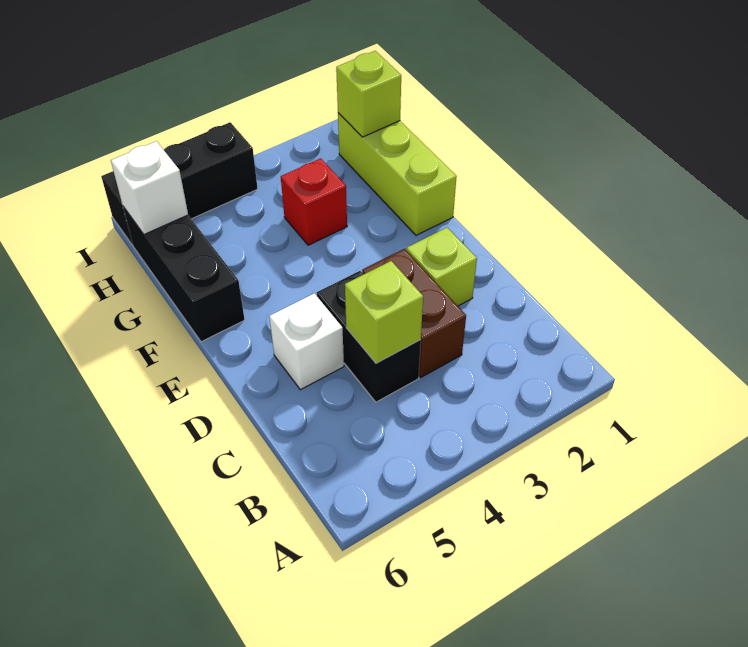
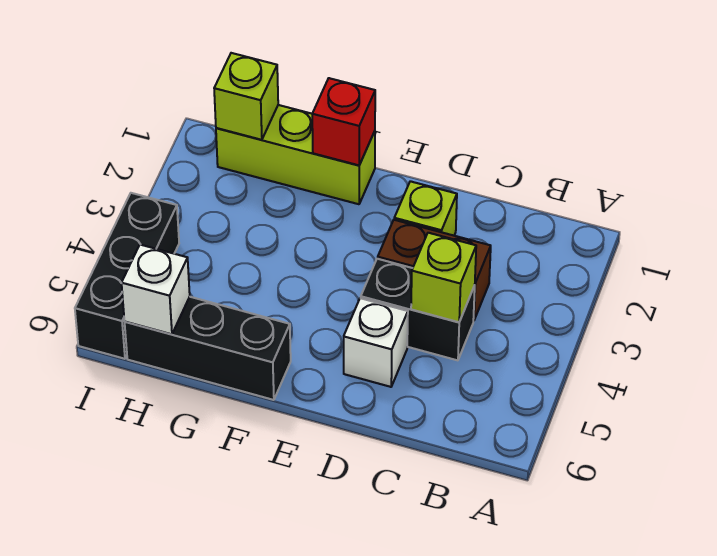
red 1x1 brick [281,158,347,245] -> red 1x1 brick moved to [312,78,375,165]

